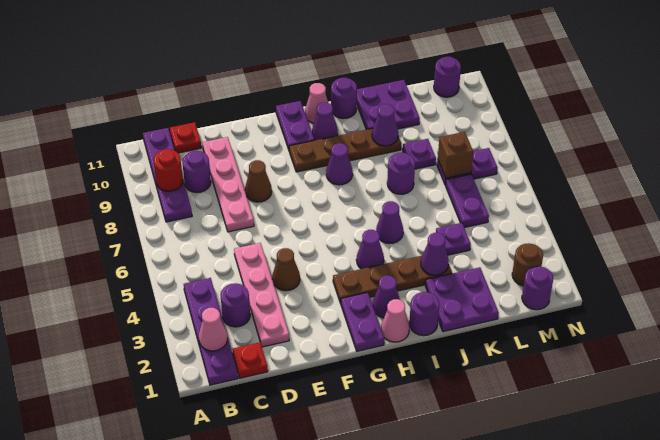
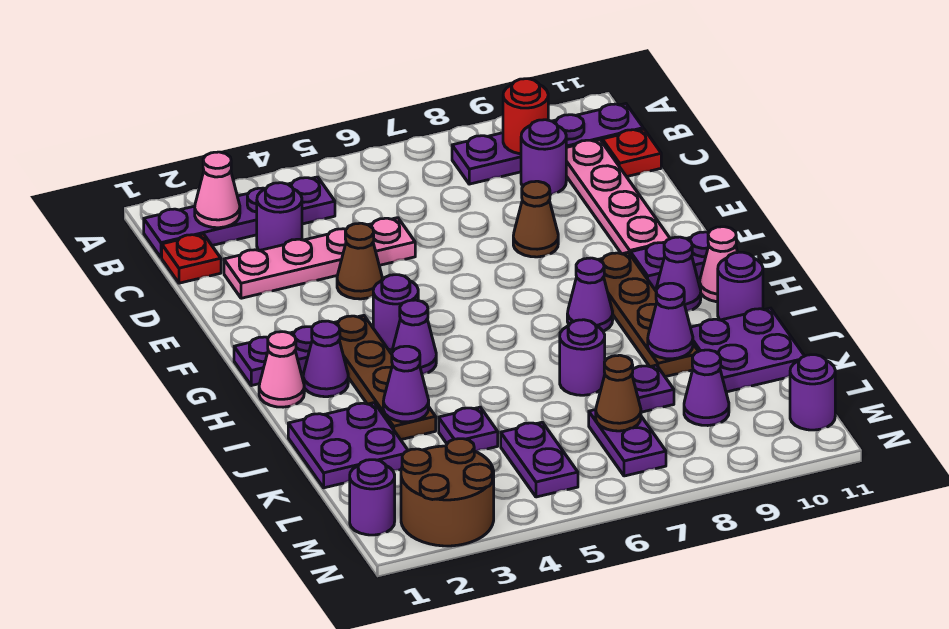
pink 1x4 plate [202,137,254,232] -> pink 1x4 plate turned to [566,140,670,255]
purple 1x1 round brick [409,292,439,336] -> purple 1x1 round brick moved to [373,275,418,350]
purple 1x1 cone [376,201,403,244] -> purple 1x1 cone moved to [684,350,729,426]
purple 1x2 plate [446,174,489,228] -> purple 1x2 plate turned to [501,422,578,497]
brown 1x1 brick [438,132,473,178] -> brown 1x1 cone [596,355,641,431]
brown 1x1 round brick [512,243,543,286] -> brown 2x2 round brick [401,439,494,546]

